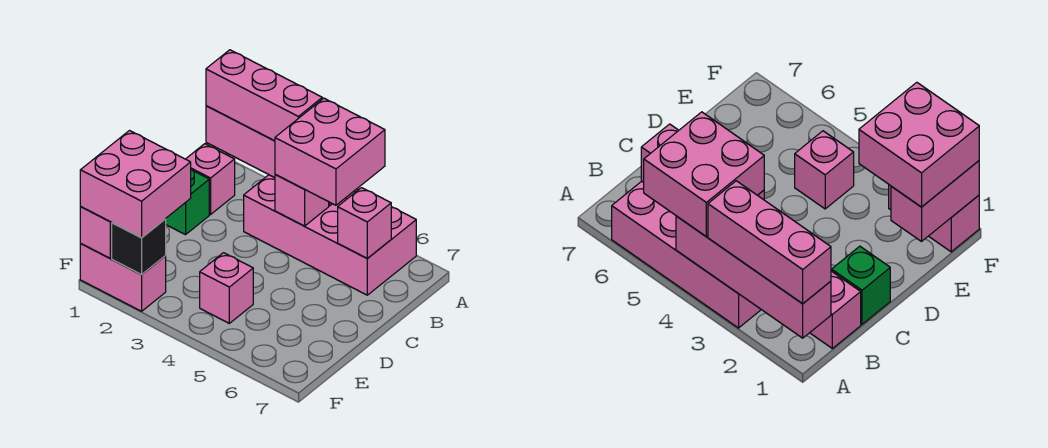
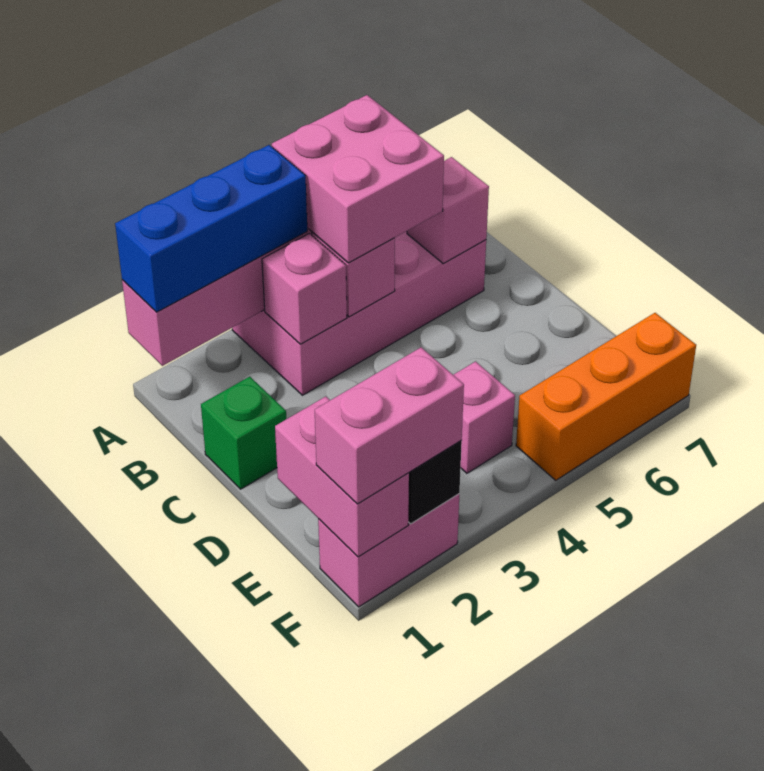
pink 1x3 brick [206,50,322,141] -> blue 1x3 brick [115,145,307,312]
pink 1x1 brick [186,144,235,214] -> pink 1x1 brick moved to [262,234,347,344]
pink 2x2 brick [80,131,191,238] -> pink 1x2 brick [315,347,464,504]
none -> orange 1x3 brick [516,313,696,480]

